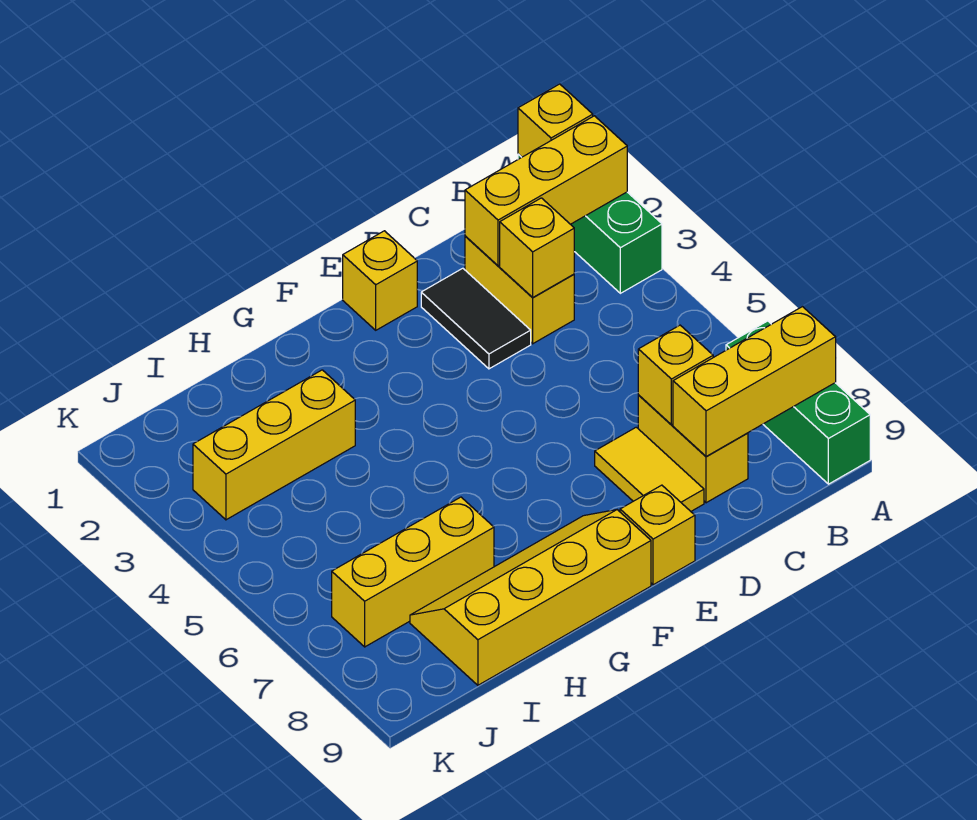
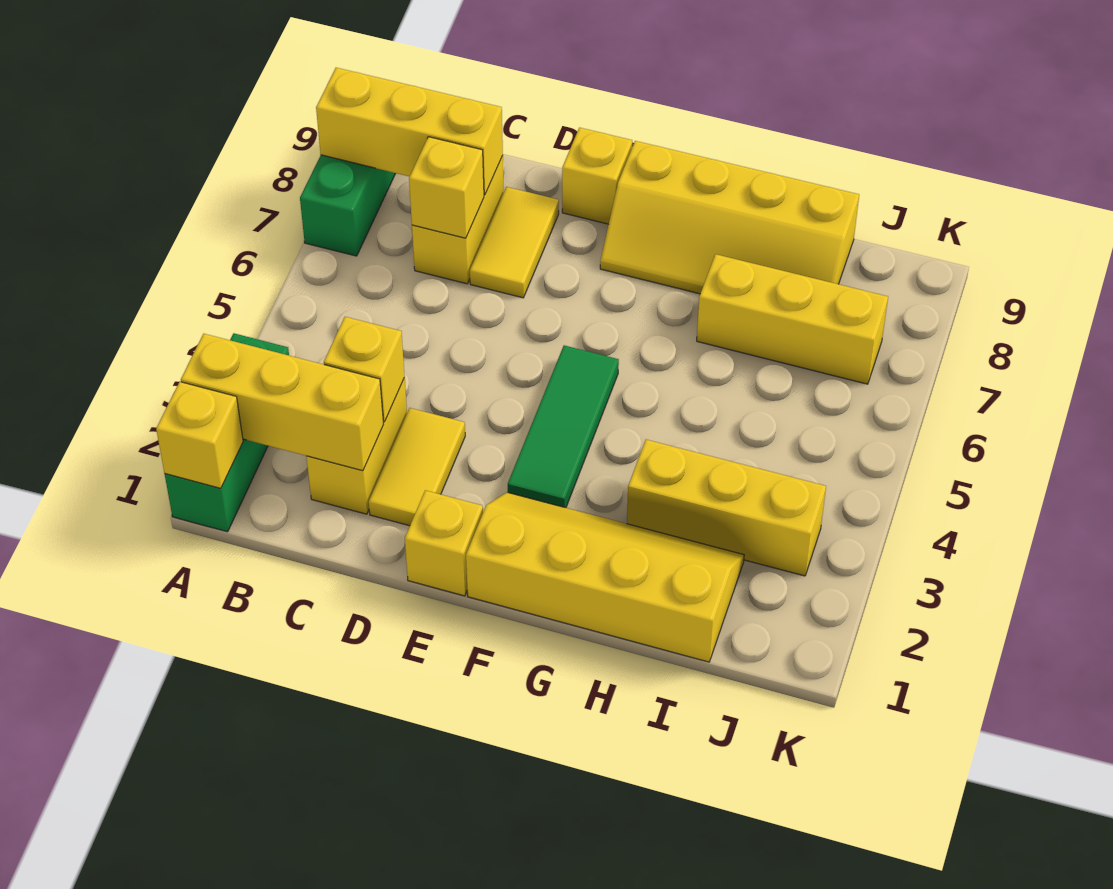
black 1x2 tile [421,268,531,369] -> yellow 1x2 tile [369,408,465,526]
none -> yellow 2x4 slope [466,492,744,662]
none -> green 1x3 tile [508,345,619,508]

